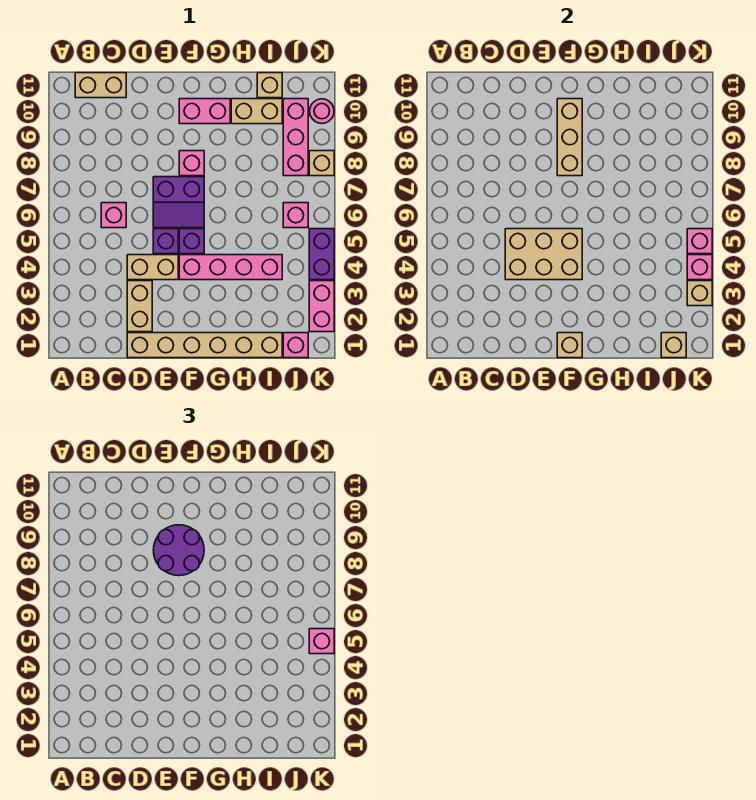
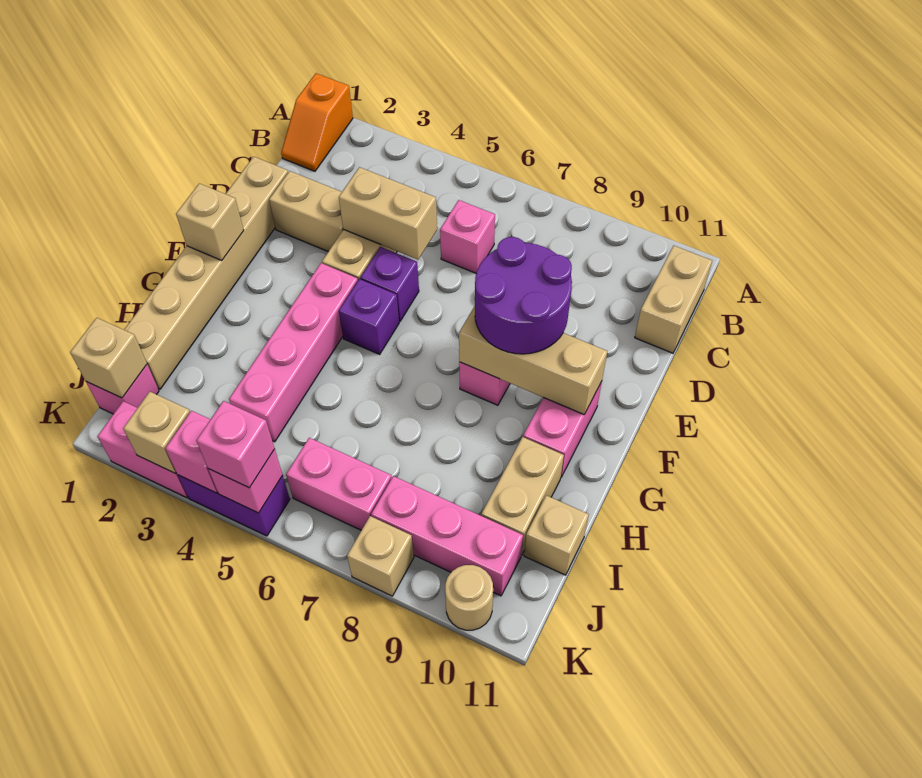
none -> orange 1x2 slope [281,73,353,171]
tan 2x3 brick [505,229,582,280] -> tan 1x2 brick [339,167,437,260]
purple 2x2 slope [153,177,204,228] -> none
pink 1x1 brick [283,203,308,228] -> pink 1x2 brick [286,438,392,530]
pink 1x1 round brick [310,99,334,124] -> tan 1x1 round brick [445,565,493,630]

